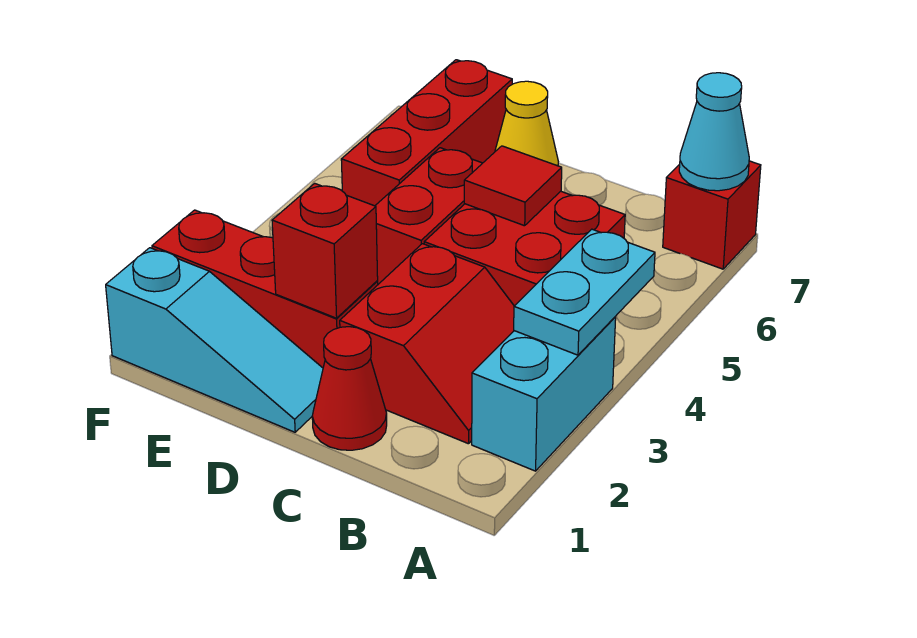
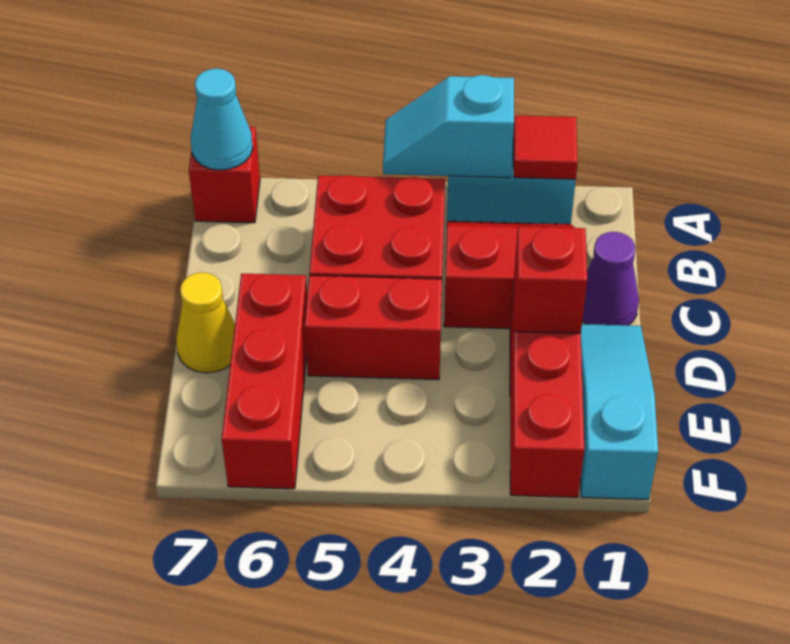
cyan 1x2 plate [514,229,655,355] -> cyan 1x2 slope [383,75,514,178]
red 1x1 cone [312,327,387,450] -> purple 1x1 cone [582,232,639,325]
red 1x1 tile [464,146,562,226] -> red 1x1 tile moved to [513,116,578,179]
red 1x3 brick [341,60,512,206] -> red 1x3 brick turned to [221,274,307,489]

